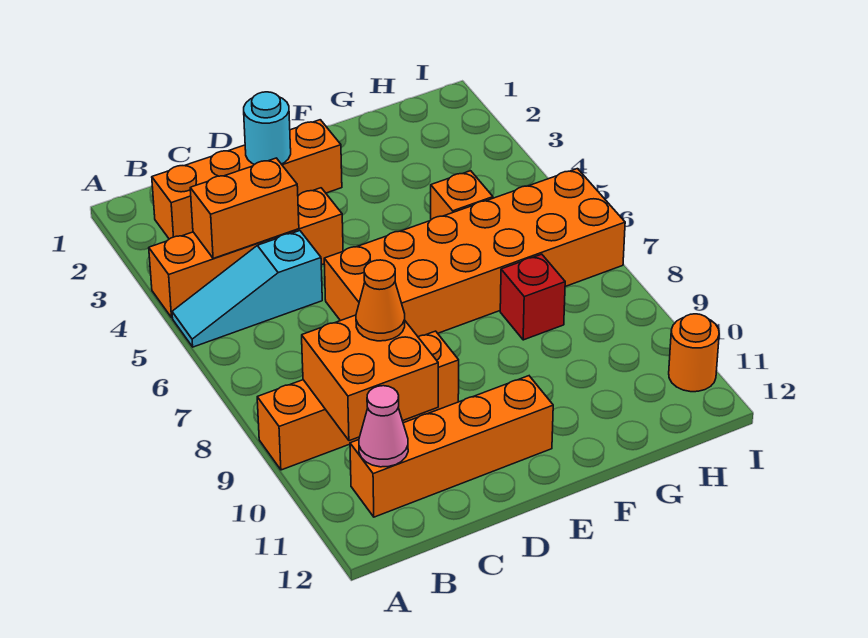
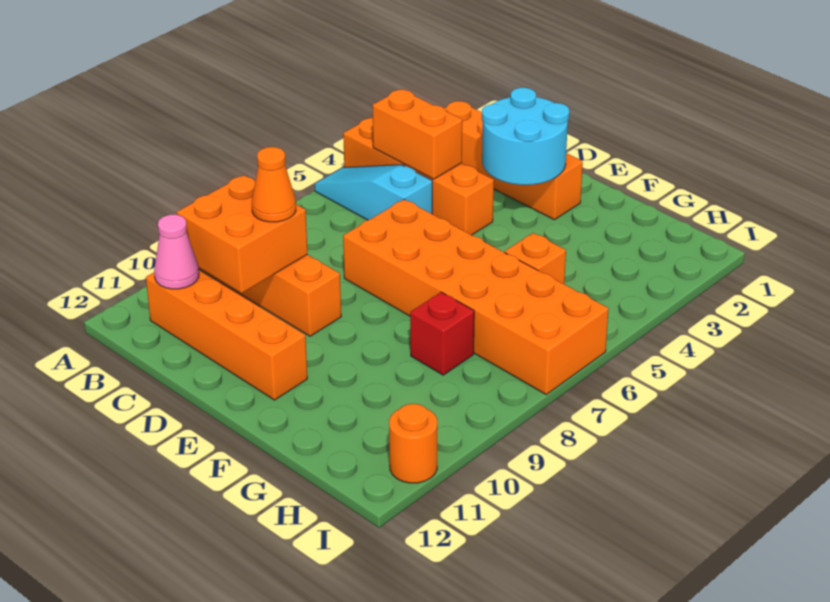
cyan 1x1 round brick [244,92,291,165] -> cyan 2x2 round brick [482,88,569,185]

